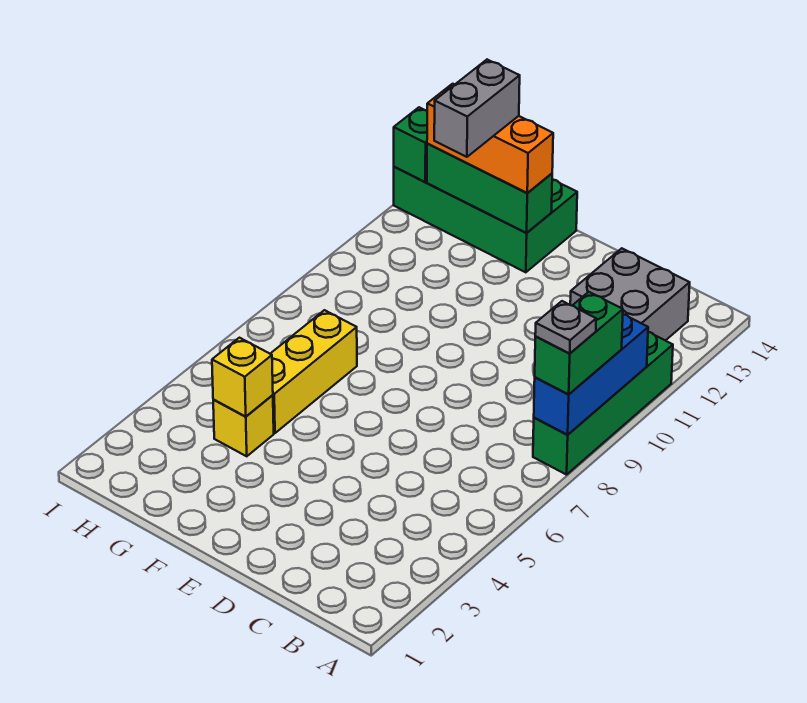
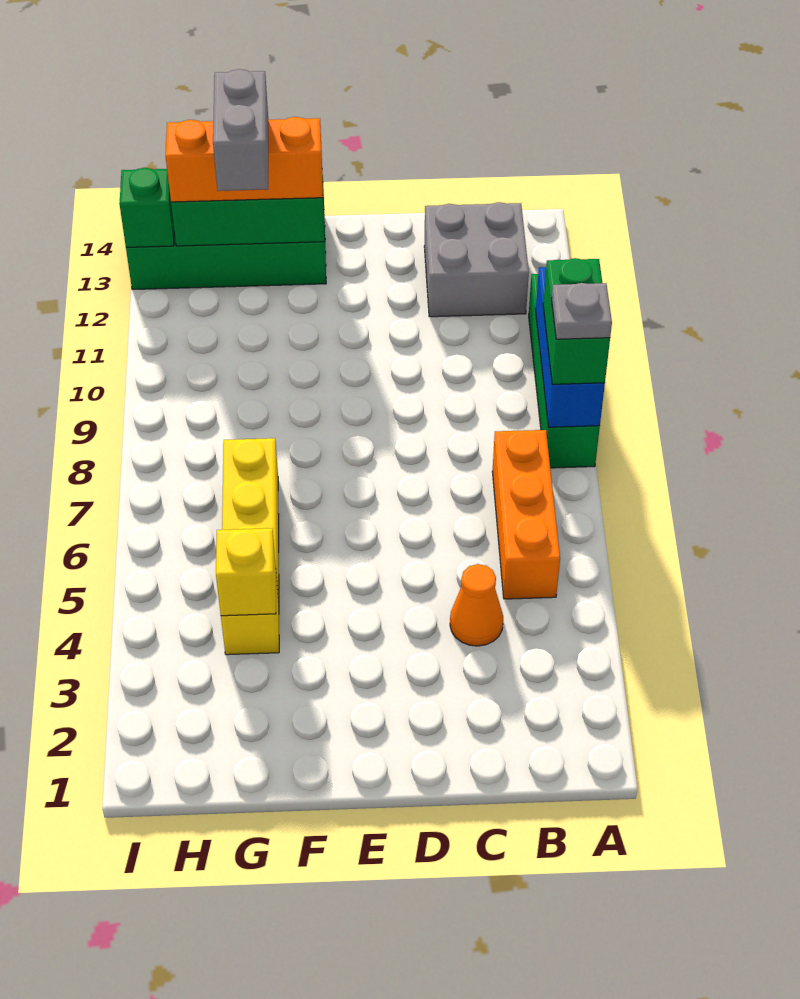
none -> orange 1x3 brick [492,430,560,599]
none -> orange 1x1 cone [450,564,503,646]

